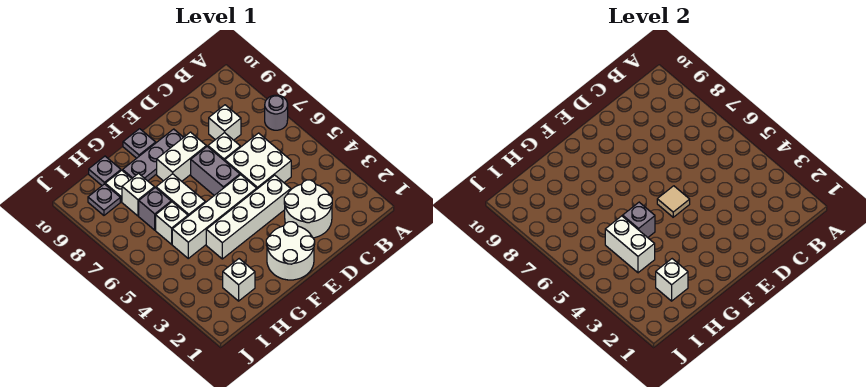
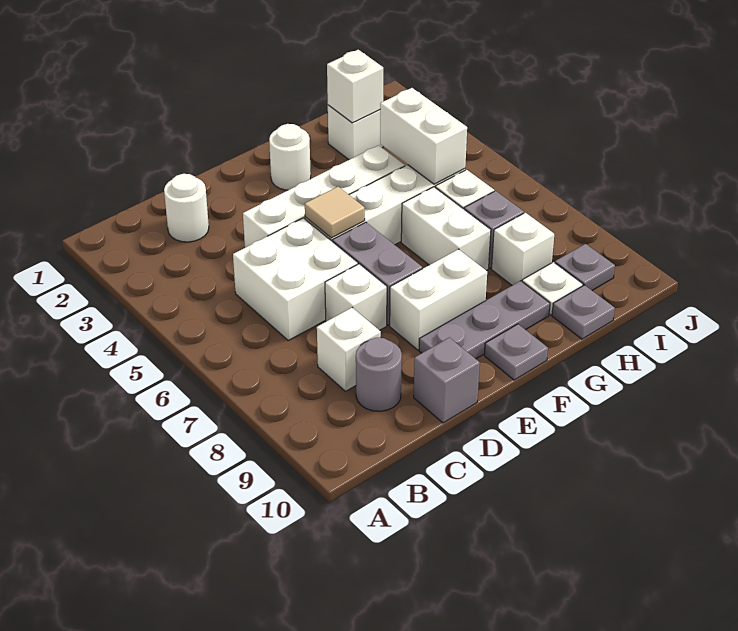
grey 1x1 round brick [265,95,288,130] -> grey 1x1 round brick moved to [356,338,402,411]
white 2x2 round brick [284,180,332,238] -> white 1x1 round brick [164,174,209,242]
white 2x2 round brick [266,222,315,280] -> white 1x1 round brick [269,124,311,190]
grey 1x1 brick [623,202,655,238] -> grey 1x1 brick moved to [414,337,480,423]

